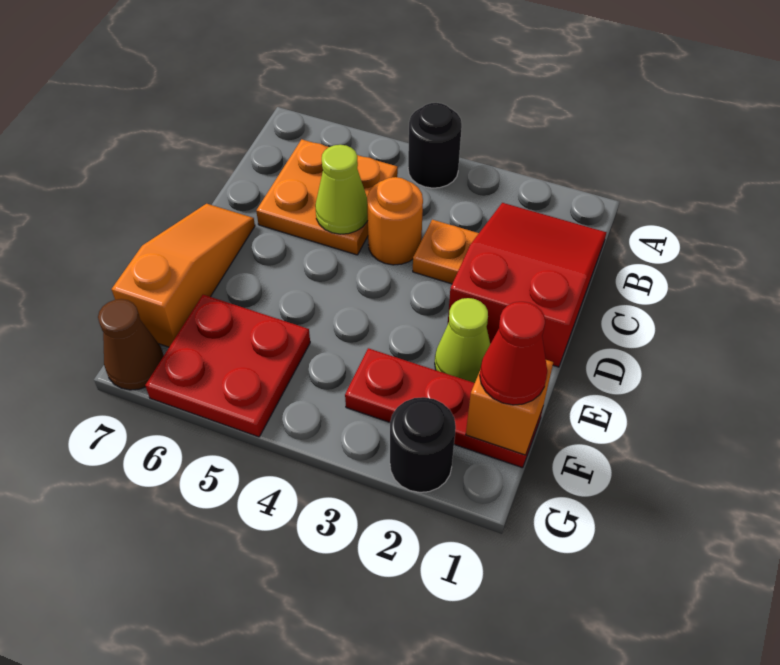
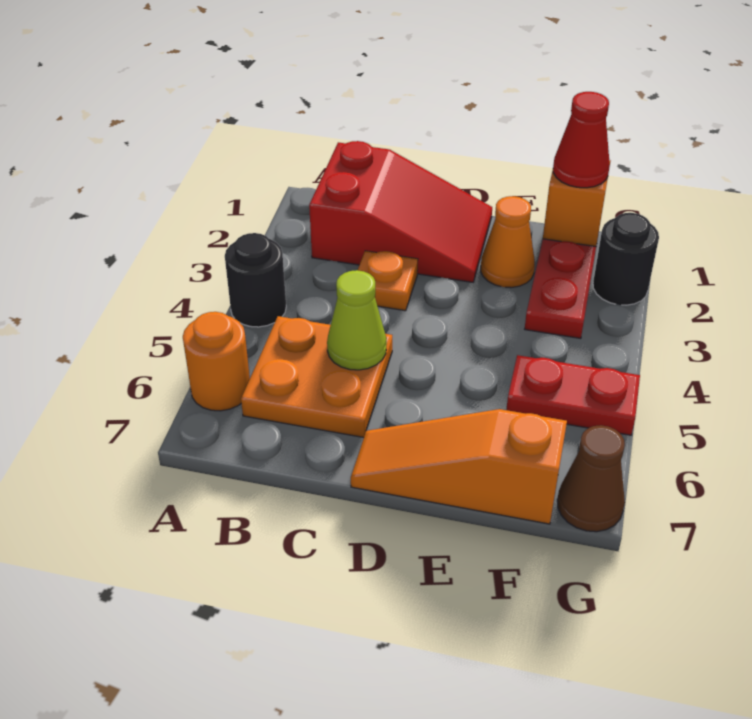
red 2x3 slope [448,203,607,367] -> red 2x3 slope turned to [309,141,492,282]
orange 1x1 round brick [367,177,423,265] -> orange 1x1 round brick moved to [183,312,250,411]
lime 1x1 cone [435,298,490,383] -> orange 1x1 cone [481,196,535,288]
red 2x2 plate [145,295,310,437] -> red 1x2 plate [506,355,640,435]

